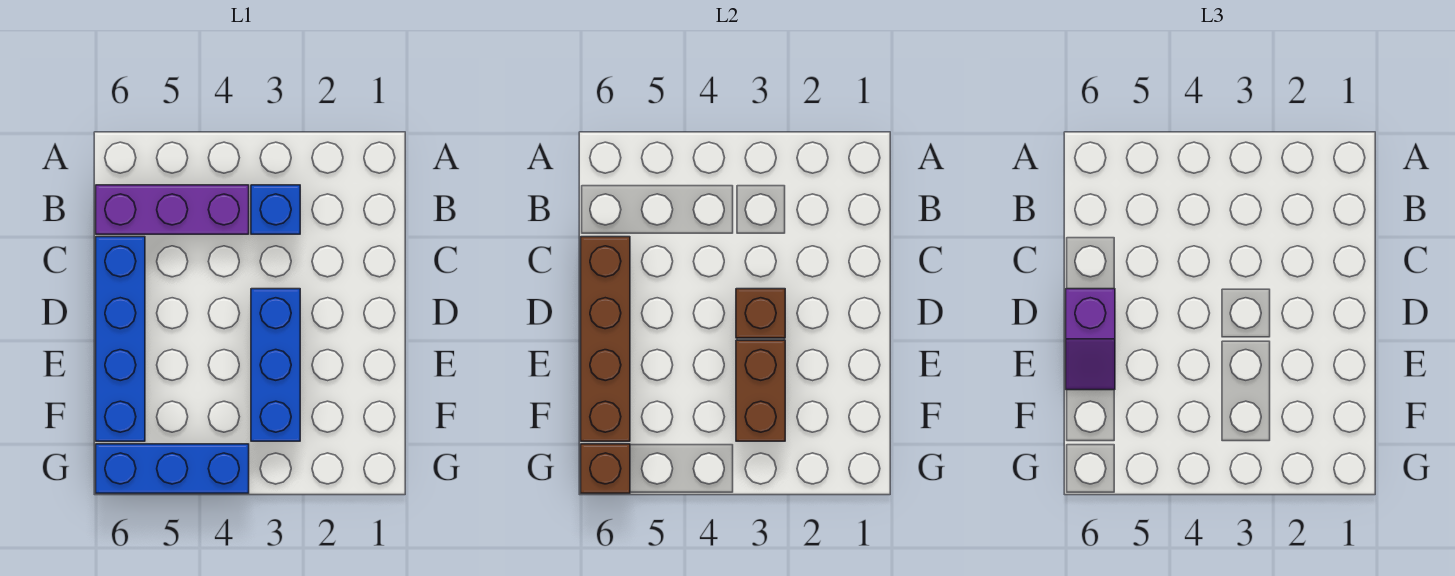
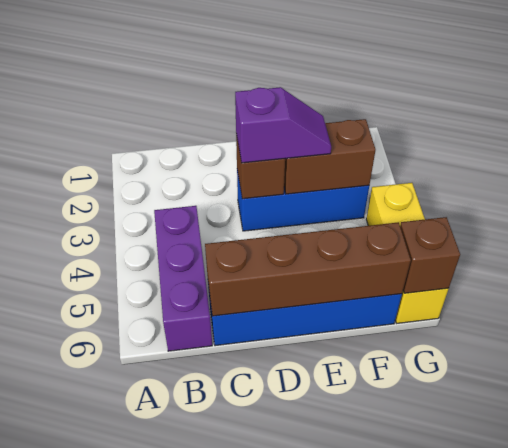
blue 1x1 brick [251,185,300,234] -> none
purple 1x2 slope [1066,289,1115,390] -> purple 1x2 slope moved to [235,87,331,163]
blue 1x3 brick [96,444,249,493] -> yellow 1x3 brick [366,183,449,323]

